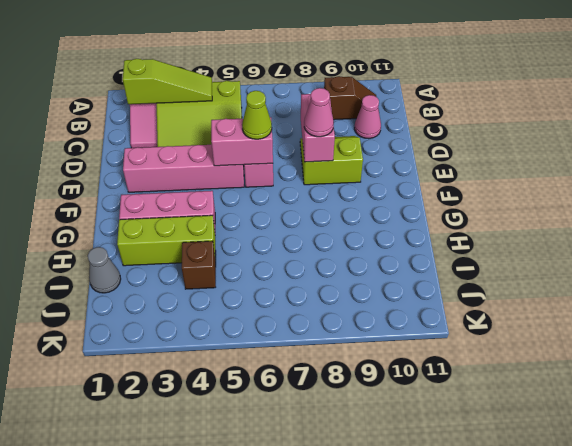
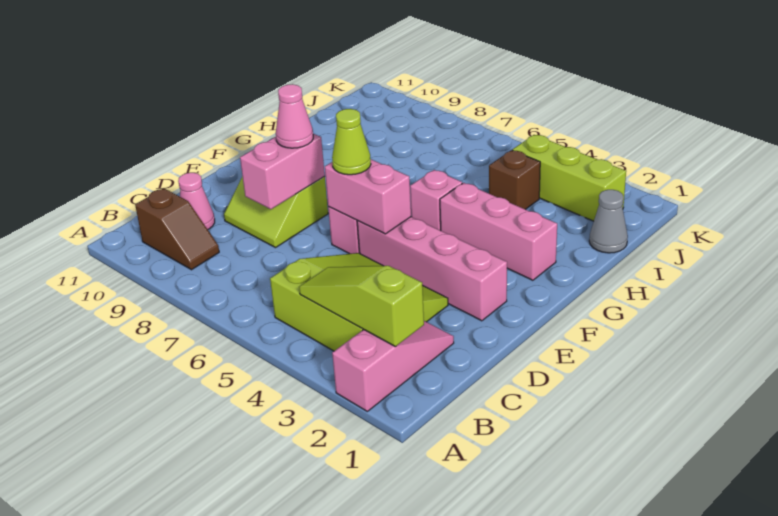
brown 1x2 slope [324,76,376,120] -> brown 1x2 slope turned to [135,188,219,270]
none -> pink 1x1 brick [410,170,462,231]
lime 1x3 brick [117,215,216,266] -> lime 1x3 brick moved to [512,135,626,221]

